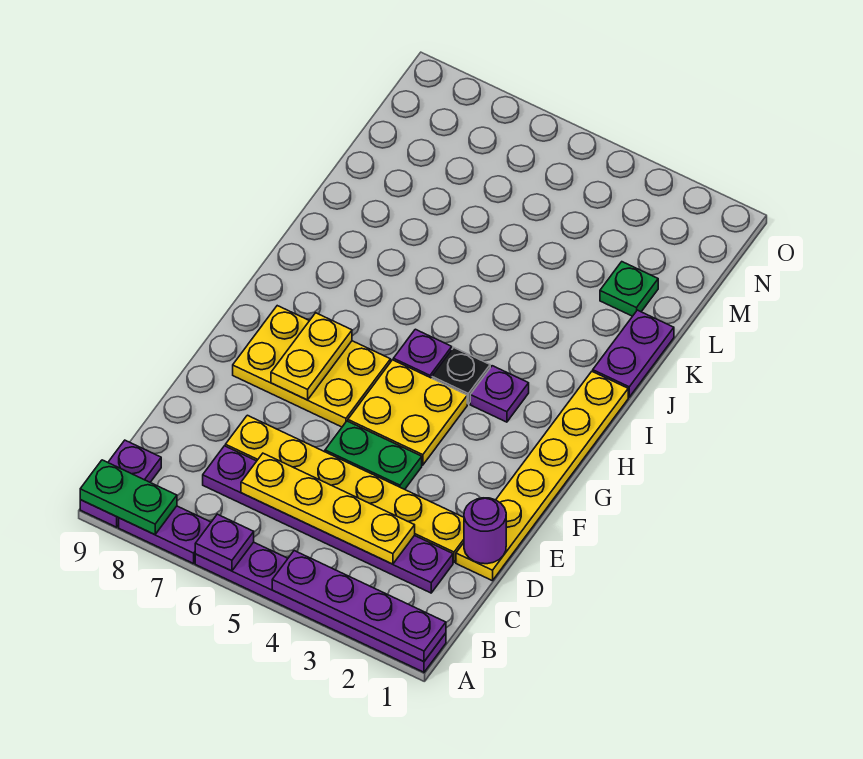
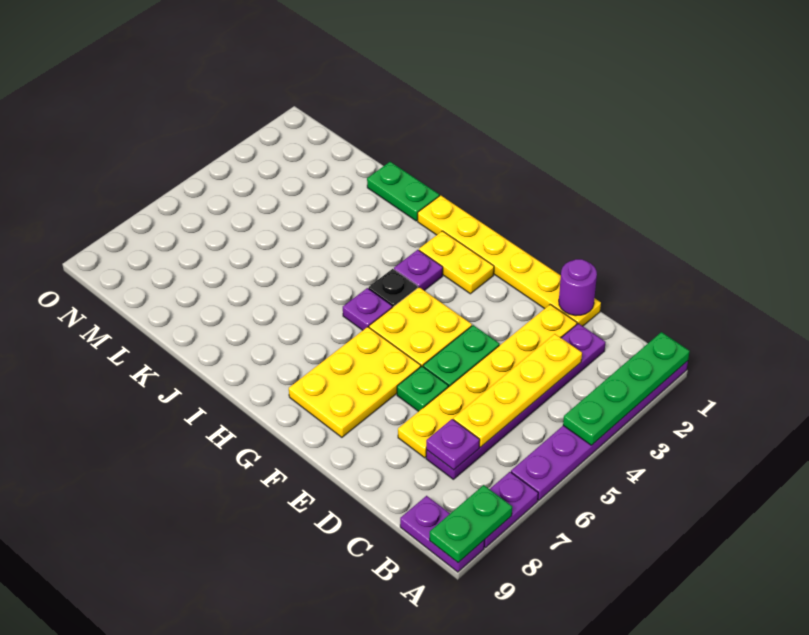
purple 1x4 plate [272,551,446,662] -> green 1x4 plate [563,332,690,445]
purple 1x1 plate [195,514,254,571] -> purple 1x1 plate moved to [426,419,480,470]
yellow 1x2 plate [271,313,352,400] -> yellow 1x2 plate moved to [419,231,494,294]
purple 1x2 plate [593,310,674,397] -> green 1x2 plate [367,162,439,221]
green 1x1 plate [600,262,658,316] -> green 1x1 plate moved to [397,366,448,412]

